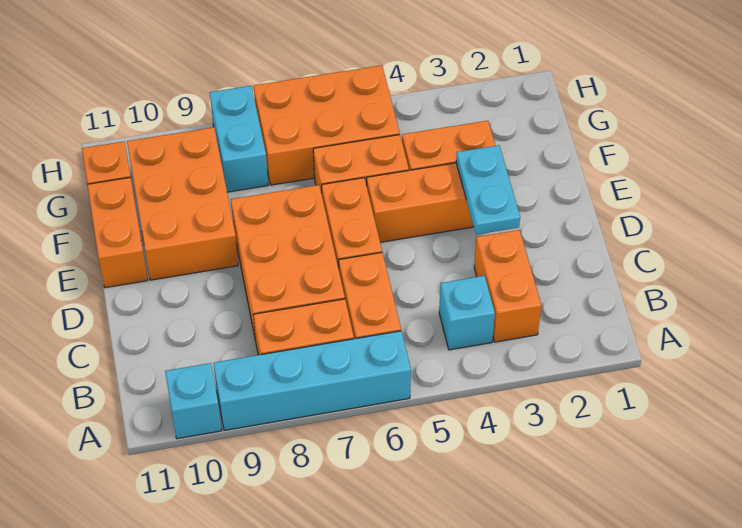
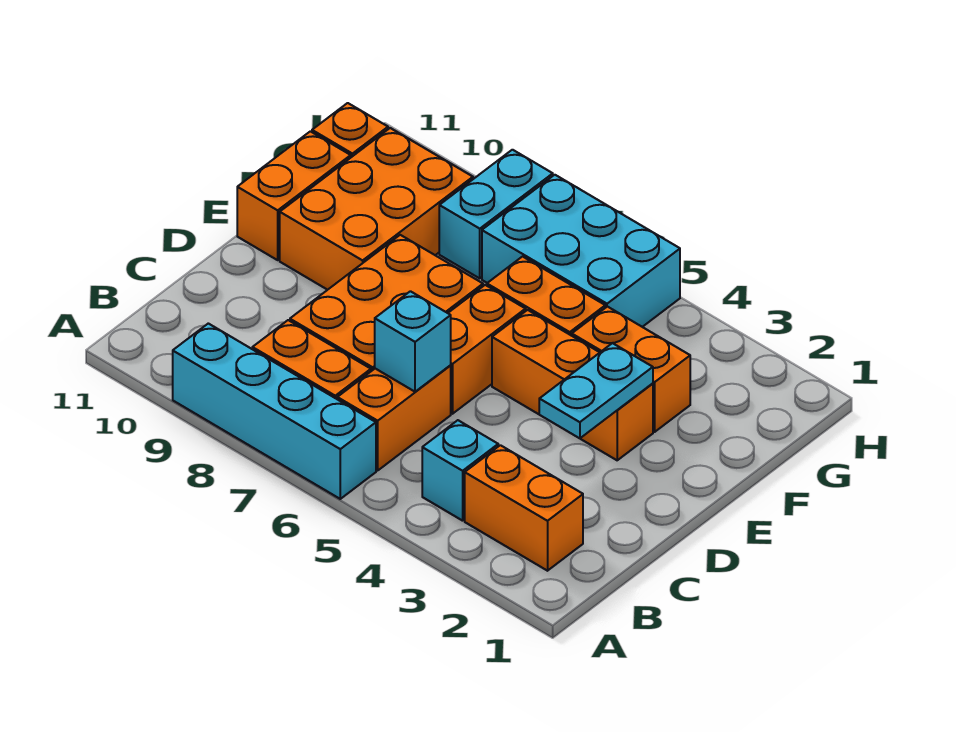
cyan 1x1 brick [165,363,222,439] -> cyan 1x1 brick moved to [375,291,451,392]
orange 1x2 brick [474,230,541,342] -> orange 1x2 brick turned to [465,445,583,571]
orange 2x3 brick [254,65,400,185] -> cyan 2x3 brick [482,175,680,327]

